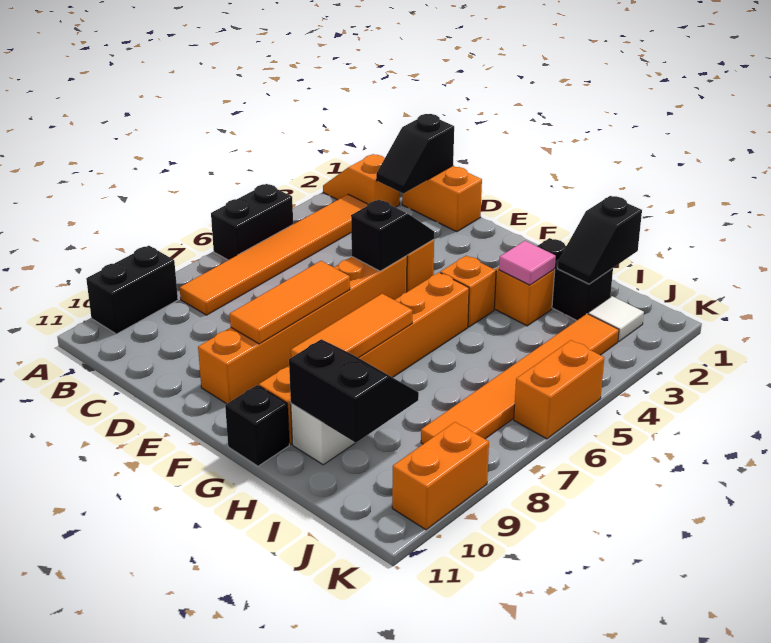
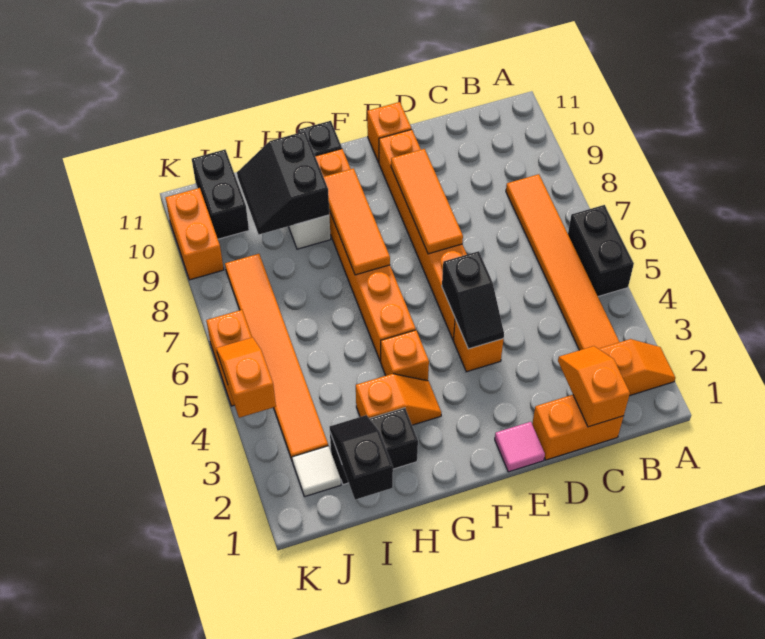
black 1x2 brick [86,246,178,334] -> black 1x2 brick moved to [192,150,249,239]
black 1x2 slope [376,114,454,193] -> orange 1x2 slope [558,346,630,427]
none -> orange 1x1 brick [367,102,411,163]
pink 1x1 tile [499,241,556,285] -> pink 1x1 tile moved to [495,422,545,472]
black 2x2 slope [289,339,419,443] -> black 2x2 slope turned to [237,131,329,234]
none -> orange 1x2 slope [216,337,276,418]

